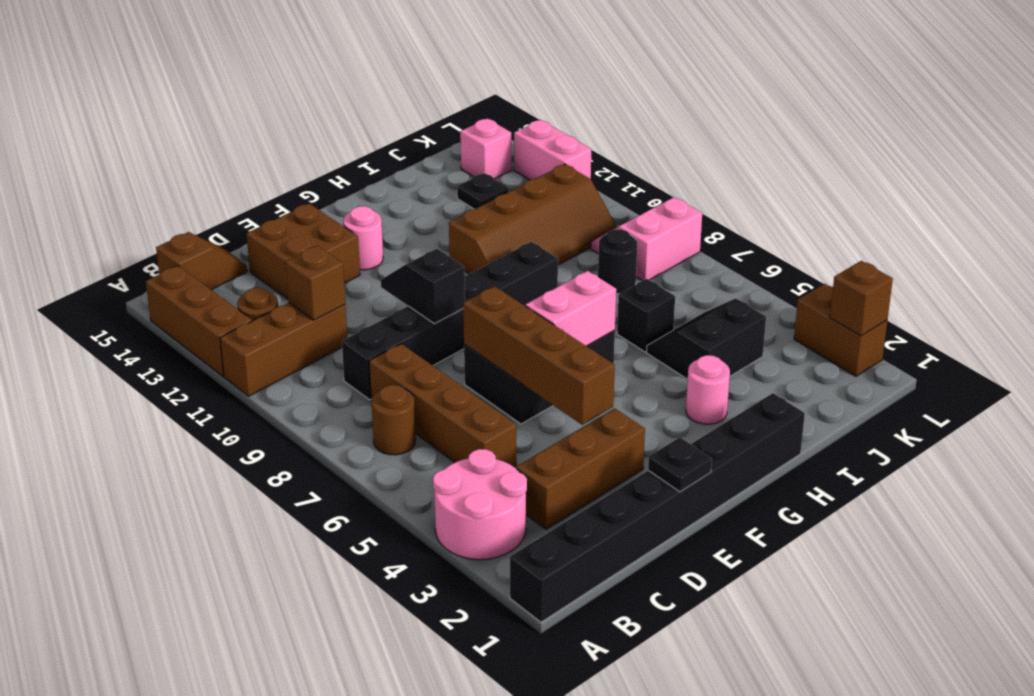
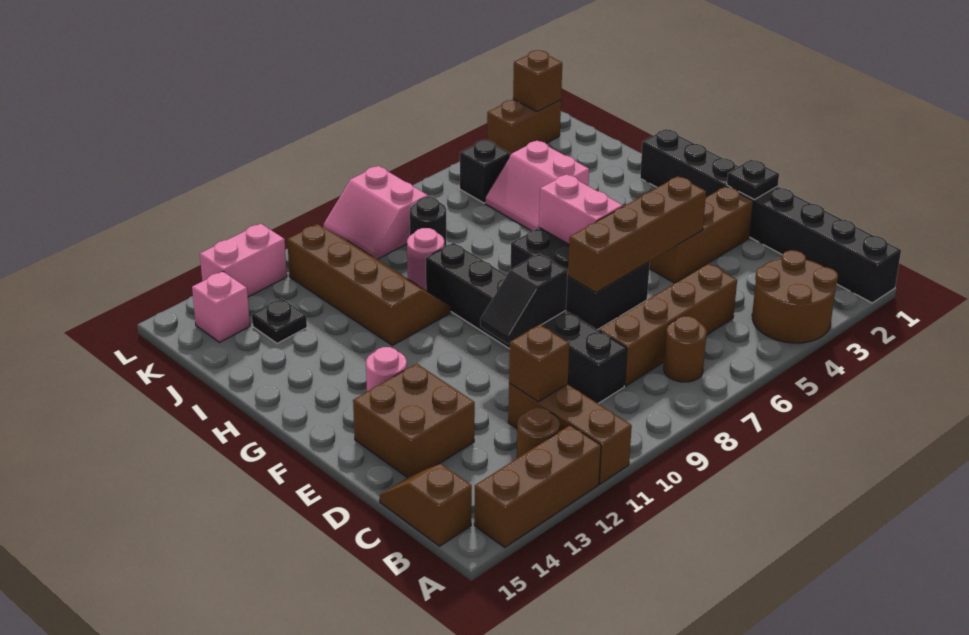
pink 2x2 round brick [433,449,527,560] -> brown 2x2 round brick [752,250,838,343]
brown 1x3 brick [516,408,645,529] -> brown 1x3 brick turned to [649,186,753,283]
pink 1x1 round brick [686,355,730,424] -> pink 1x1 round brick moved to [407,228,444,290]
black 2x2 slope [647,298,766,379] -> pink 2x2 slope [485,141,589,231]
black 1x1 brick [617,279,675,352] -> black 1x1 brick moved to [460,140,510,203]

